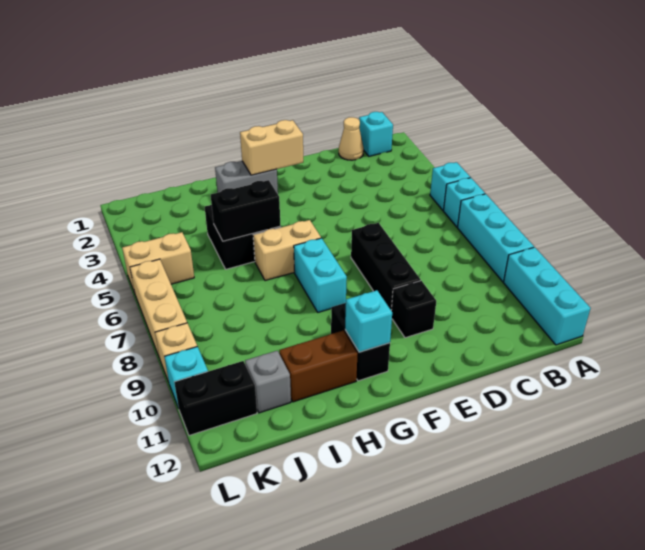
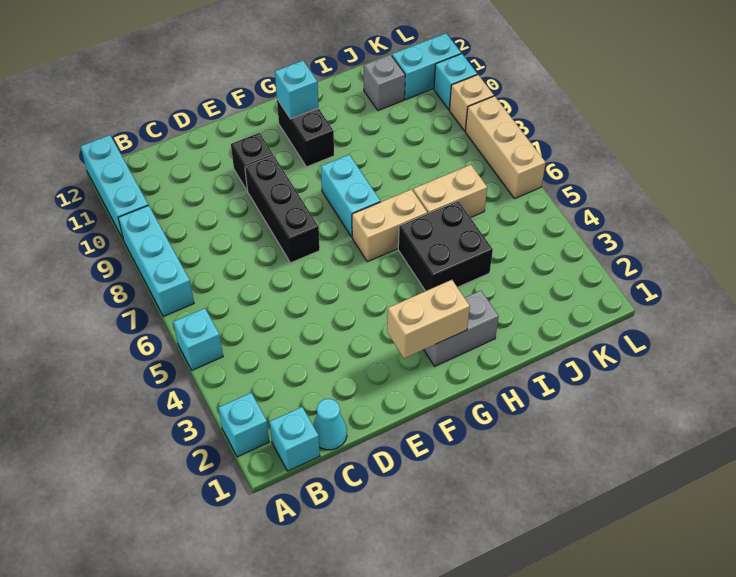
cyan 1x1 brick [444,178,485,227] -> cyan 1x1 brick moved to [218,393,269,457]
tan 1x1 cone [339,117,364,160] -> cyan 1x1 cone [313,399,347,450]
black 1x2 brick [211,180,281,241] -> none
brown 1x2 brick [279,330,358,402] -> none
tan 1x2 brick [122,232,194,293] -> tan 1x2 brick moved to [413,165,487,218]
black 1x2 brick [174,361,257,436] -> cyan 1x2 brick [392,33,461,99]

